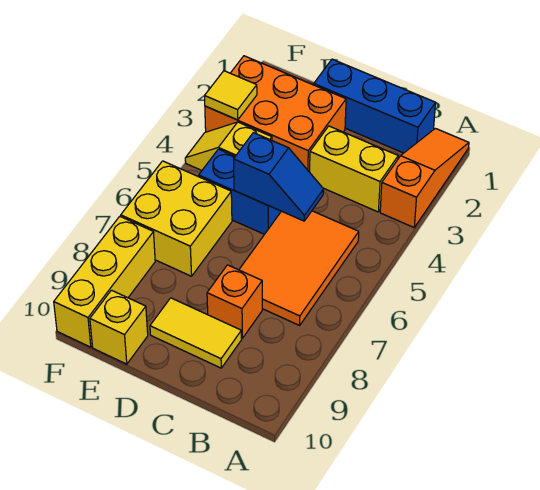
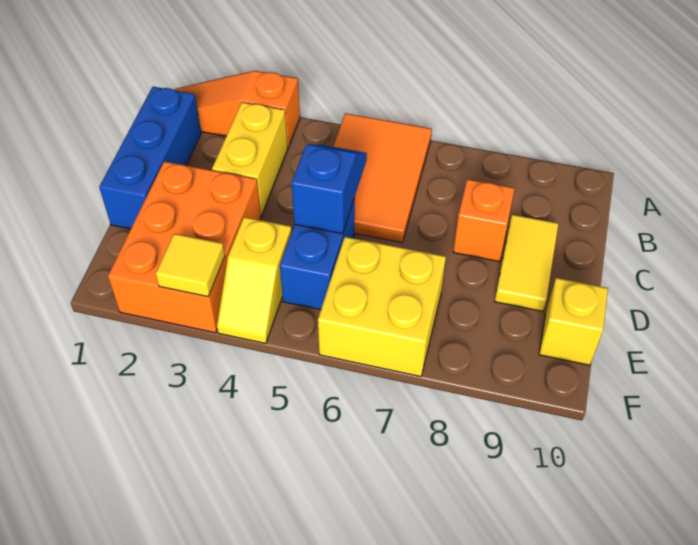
orange 2x3 tile [239,211,359,325] -> orange 2x3 tile turned to [333,113,432,243]
yellow 1x3 brick [54,217,155,347] -> none

